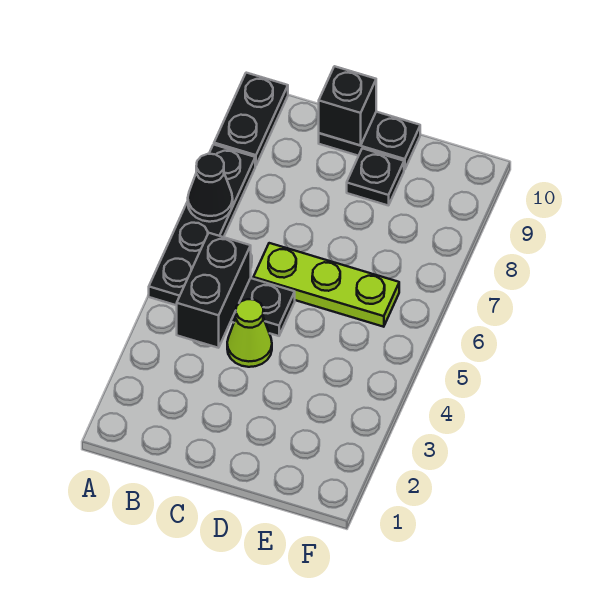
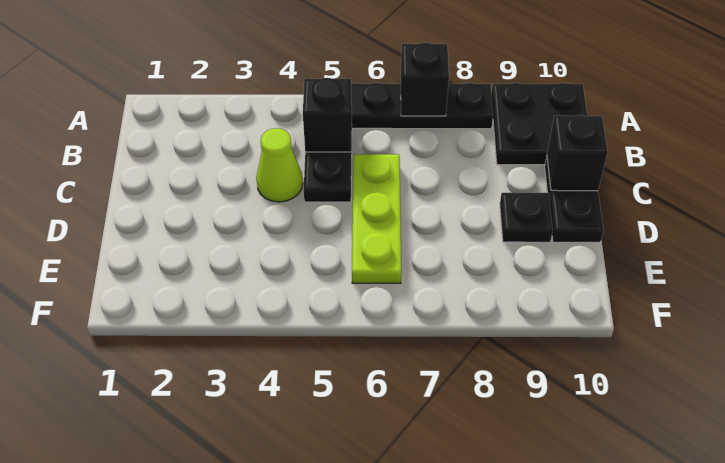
black 1x1 cone [188,154,233,222] -> black 1x1 brick [401,43,449,116]
black 1x2 plate [214,73,288,166] -> black 2x2 plate [491,83,587,165]
black 1x2 brick [177,233,251,348] -> black 1x1 brick [303,78,352,152]

